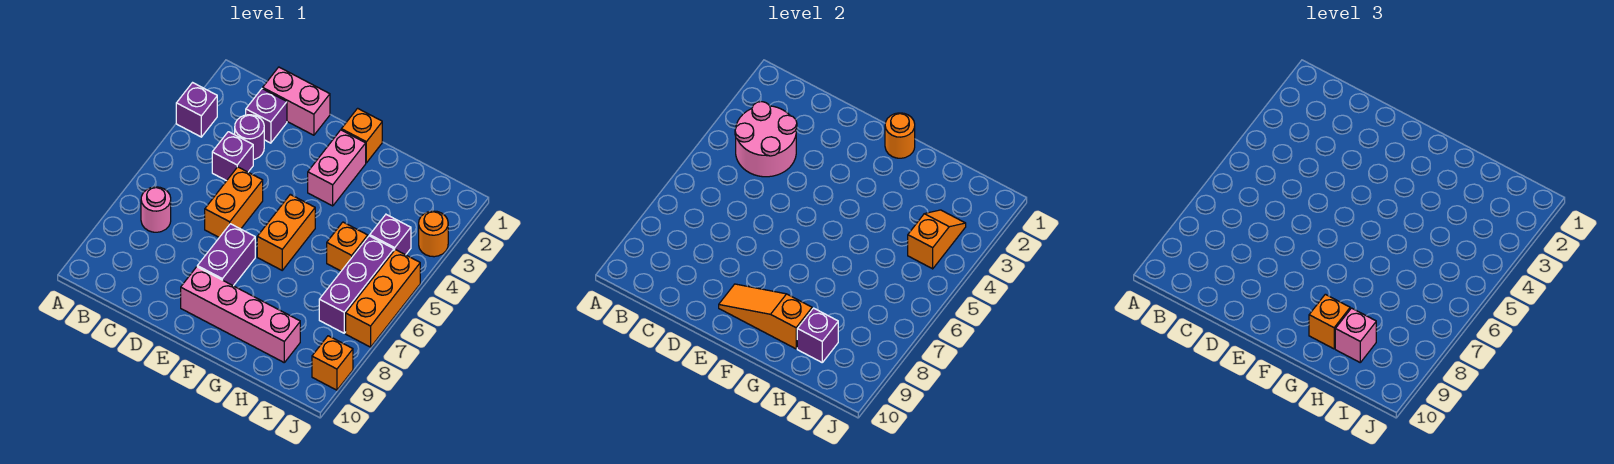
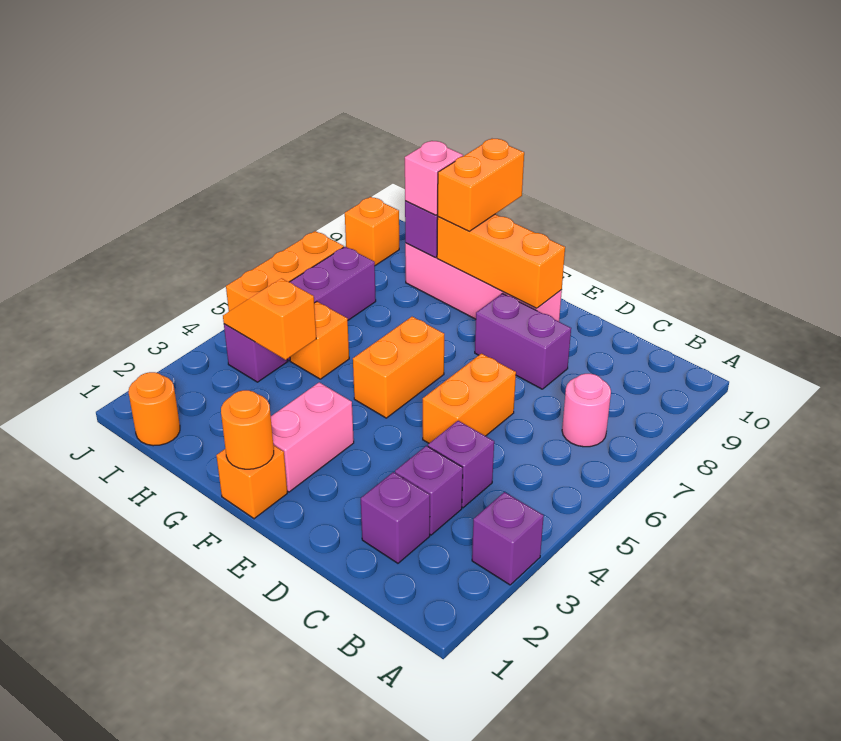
pink 2x2 round brick [735,102,797,177] -> none
pink 1x2 brick [263,67,330,135] -> none
purple 1x1 round brick [235,115,264,160] -> purple 1x1 brick [395,446,463,535]
purple 1x2 brick [197,224,255,286] -> purple 1x2 brick turned to [475,293,571,389]
orange 1x3 slope [719,284,812,349] -> orange 1x3 brick [437,214,565,308]
orange 1x1 brick [1309,294,1350,349] -> orange 1x2 brick [438,139,524,231]
orange 1x2 slope [908,210,966,269] -> orange 1x2 slope turned to [223,278,316,360]
orange 1x1 round brick [419,211,448,257] -> orange 1x1 round brick moved to [128,372,180,446]

